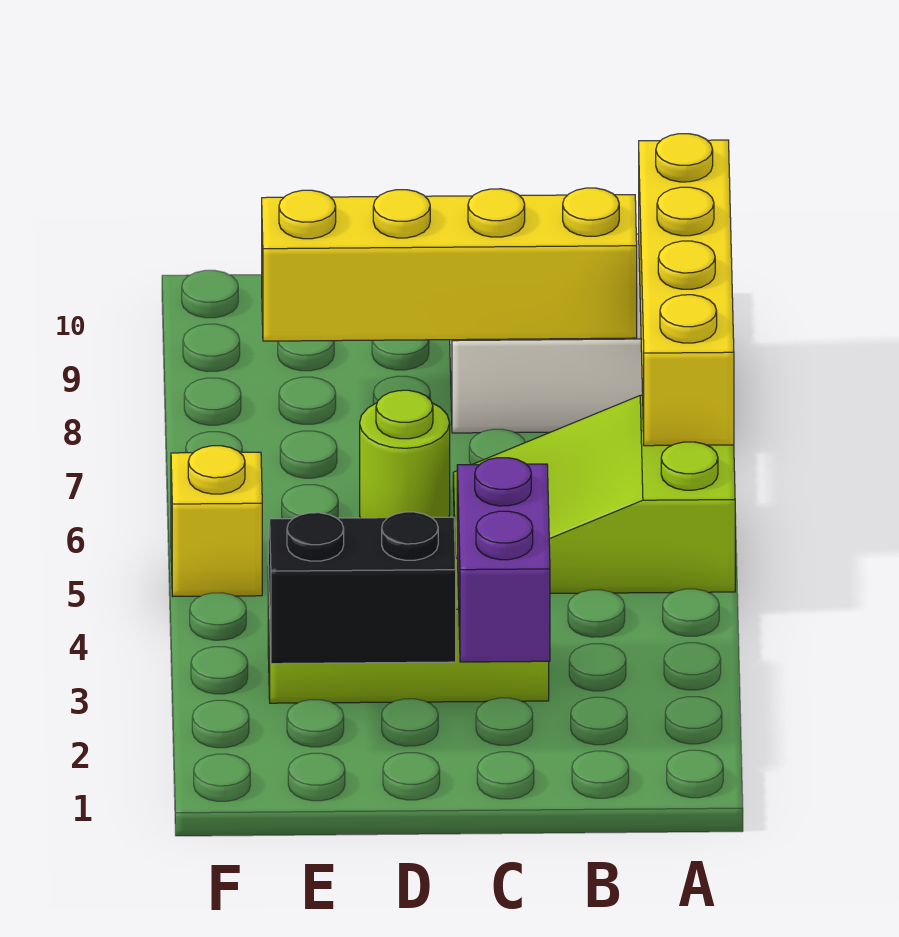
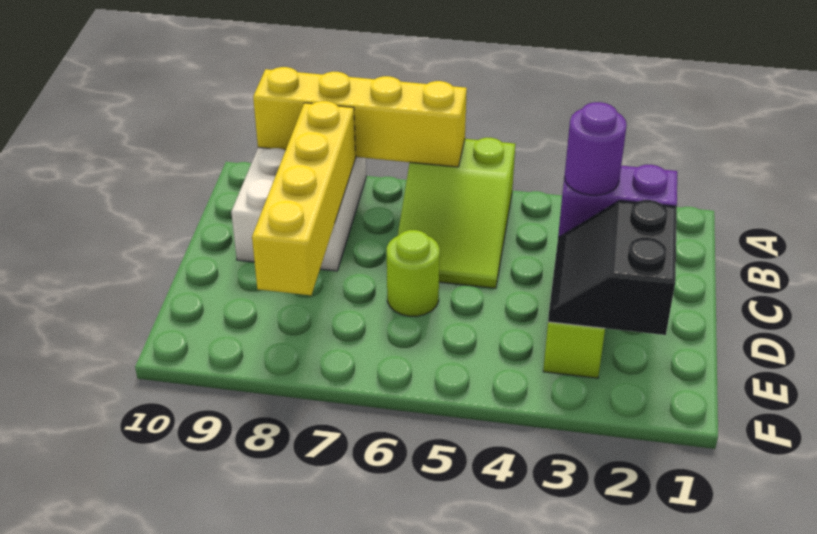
none -> purple 1x1 round brick [565,102,627,195]
yellow 1x1 brick [171,446,262,596] -> none

